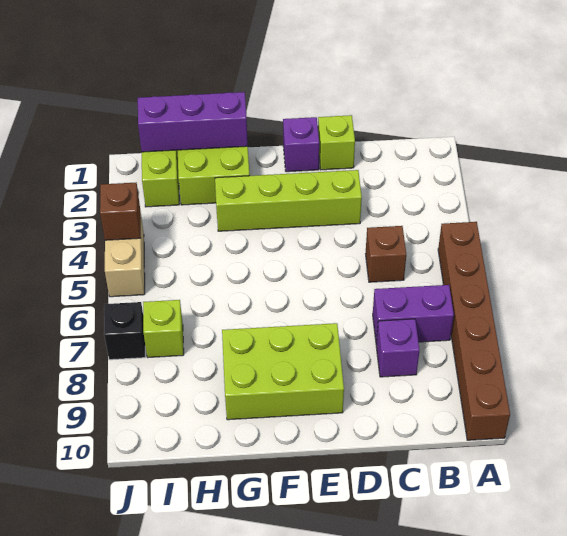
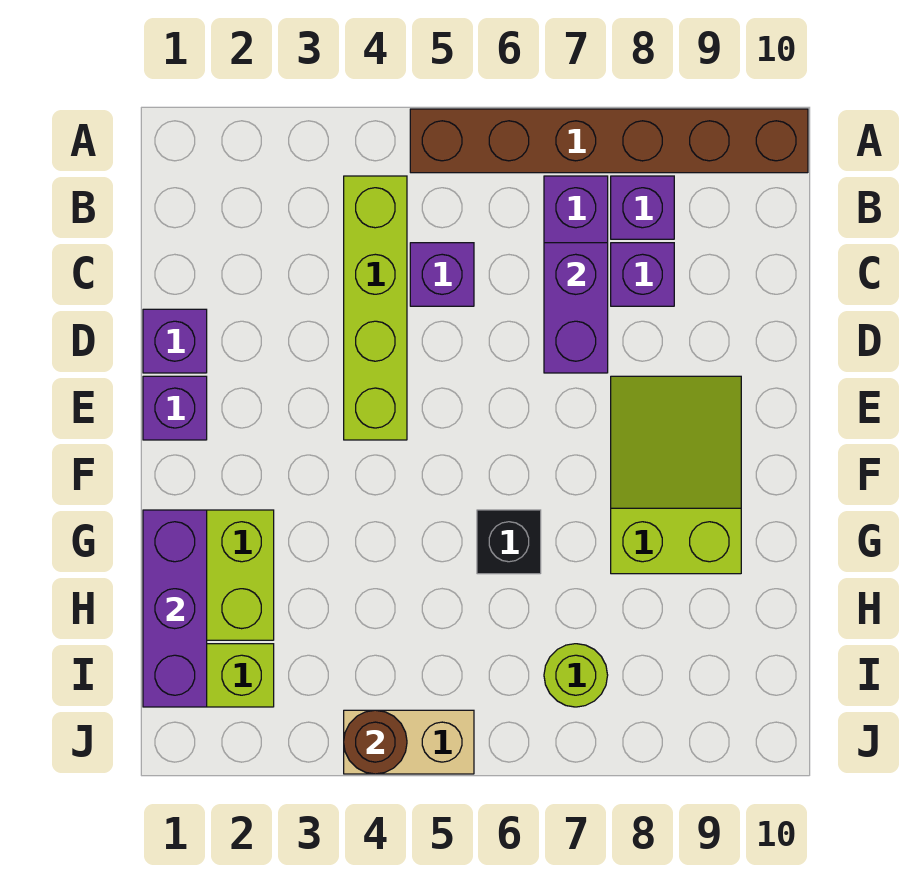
none -> purple 1x1 brick [611,176,674,239]
brown 1x1 brick [366,226,406,282] -> purple 1x1 brick [410,243,474,306]
none -> purple 1x2 brick [544,243,608,373]
lime 1x1 brick [318,115,355,170] -> purple 1x1 brick [143,309,207,373]
lime 1x4 brick [215,170,362,231] -> lime 1x4 brick moved to [344,176,407,440]
lime 2x3 brick [222,323,344,420] -> lime 2x3 slope [611,376,741,574]
lime 1x1 brick [143,300,184,357] -> lime 1x1 round brick [544,644,608,707]
brown 1x1 brick [100,183,141,240] -> brown 1x1 round brick [344,710,407,774]
black 1x1 brick [104,302,145,360] -> black 1x1 brick moved to [477,510,541,574]

